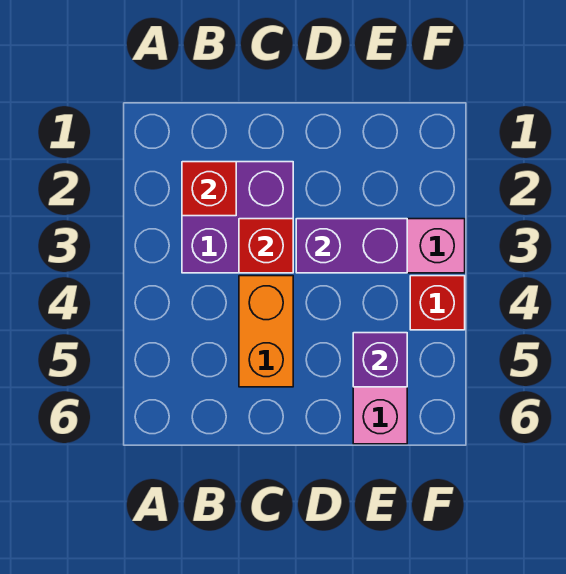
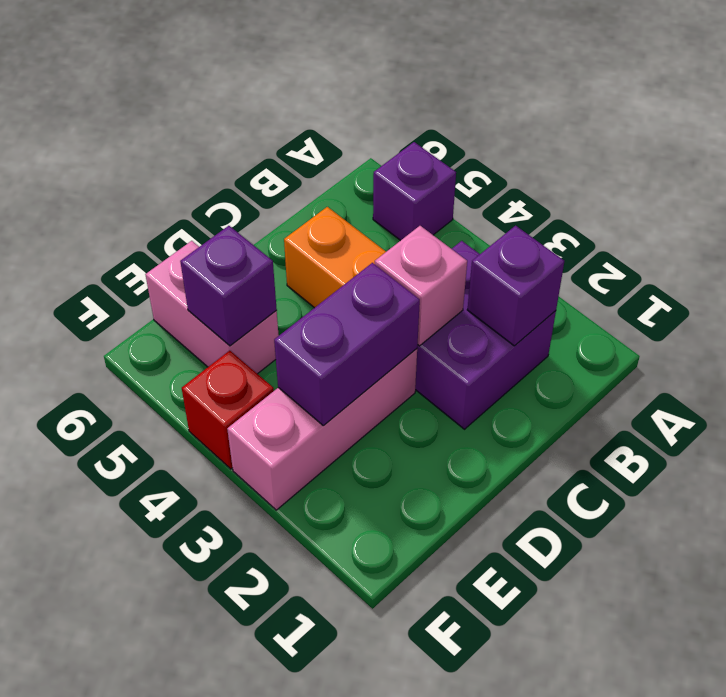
none -> purple 1x1 brick [373,142,456,241]
red 1x1 brick [182,162,236,216] -> purple 1x1 brick [467,226,564,346]
red 1x1 brick [239,219,293,273] -> pink 1x1 brick [375,226,467,346]

